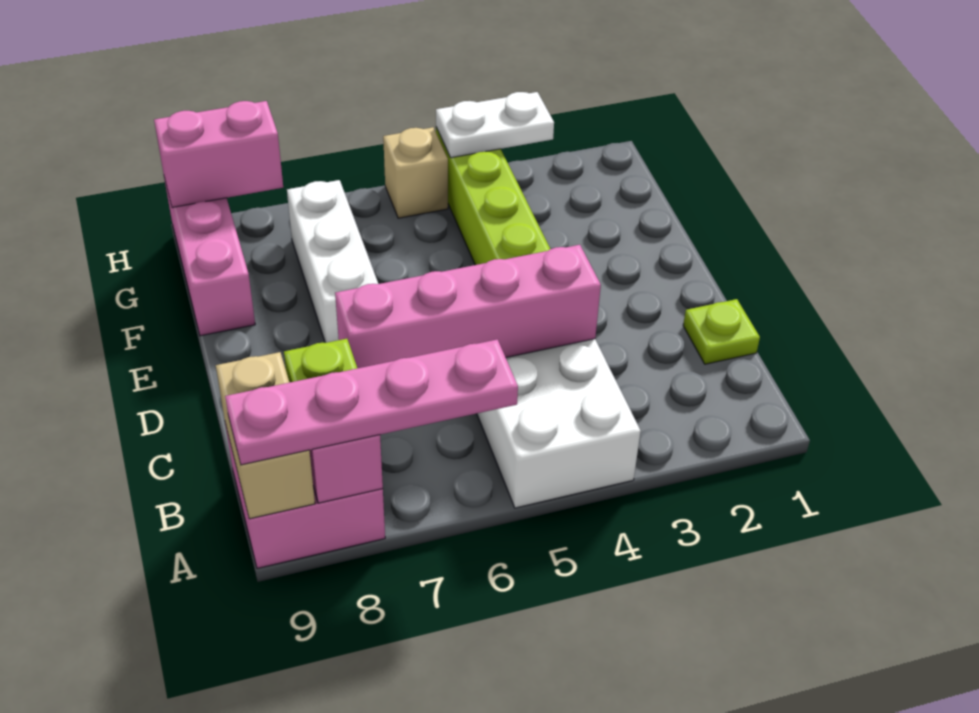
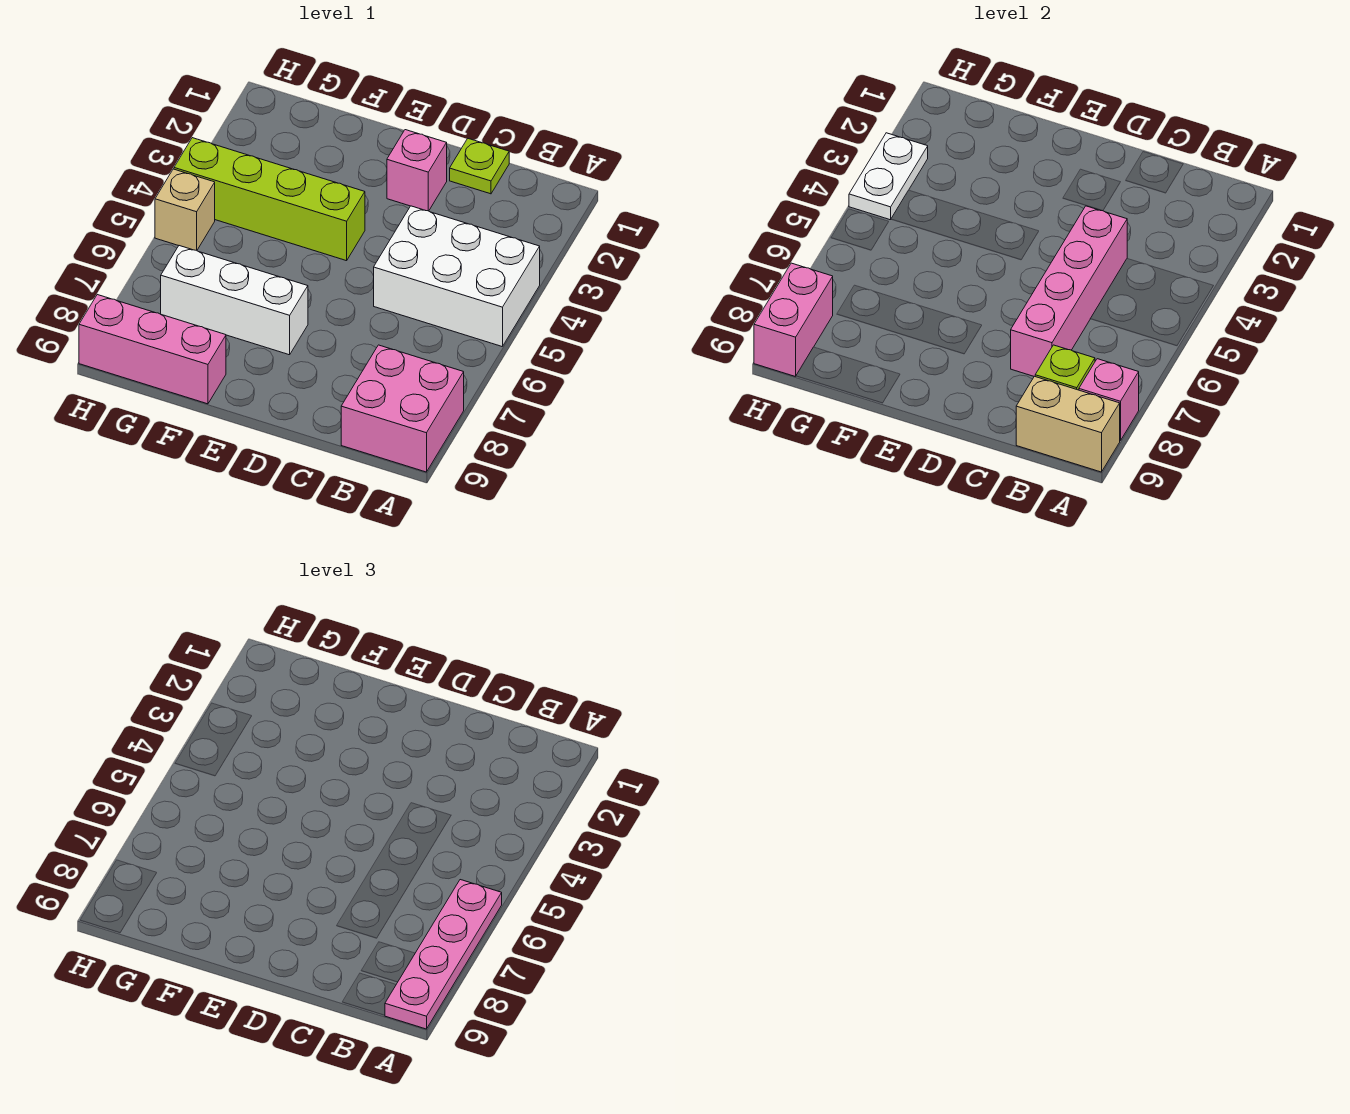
none -> pink 1x1 brick [387,130,447,211]

